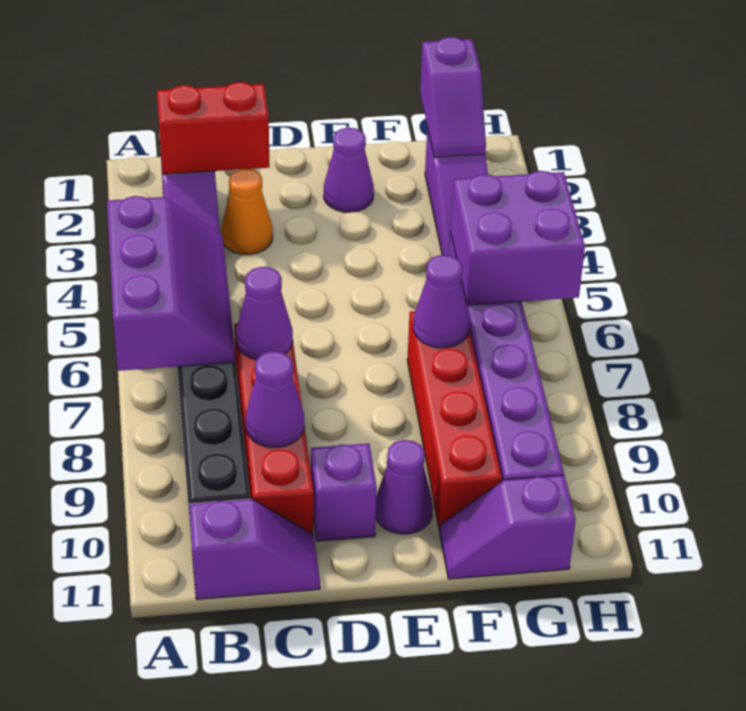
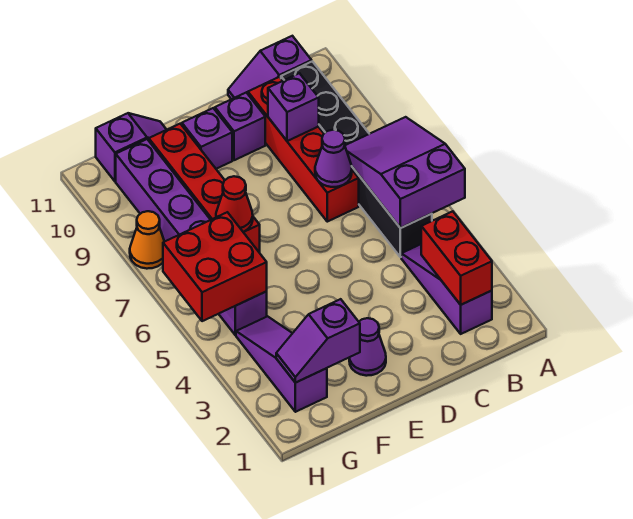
purple 2x3 slope [107,196,236,371] -> purple 2x3 slope turned to [345,117,465,228]
red 1x2 brick [157,82,270,174] -> red 1x2 brick turned to [421,211,492,305]
orange 1x1 cone [221,169,273,255] -> orange 1x1 cone moved to [130,211,164,269]
purple 1x1 cone [245,351,304,447] -> purple 1x1 brick [268,73,319,141]
purple 1x1 cone [376,440,433,534] -> purple 1x1 brick [182,108,232,169]
purple 1x1 cone [413,255,469,348] -> red 1x1 cone [216,176,253,232]
purple 1x2 slope [420,37,486,158] -> purple 1x2 slope turned to [276,299,360,383]
purple 2x2 brick [451,171,585,305] -> red 2x2 brick [163,212,267,321]

